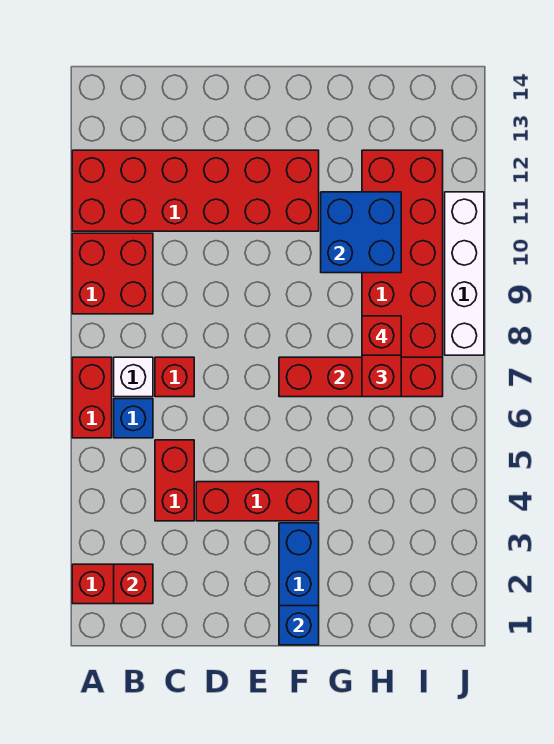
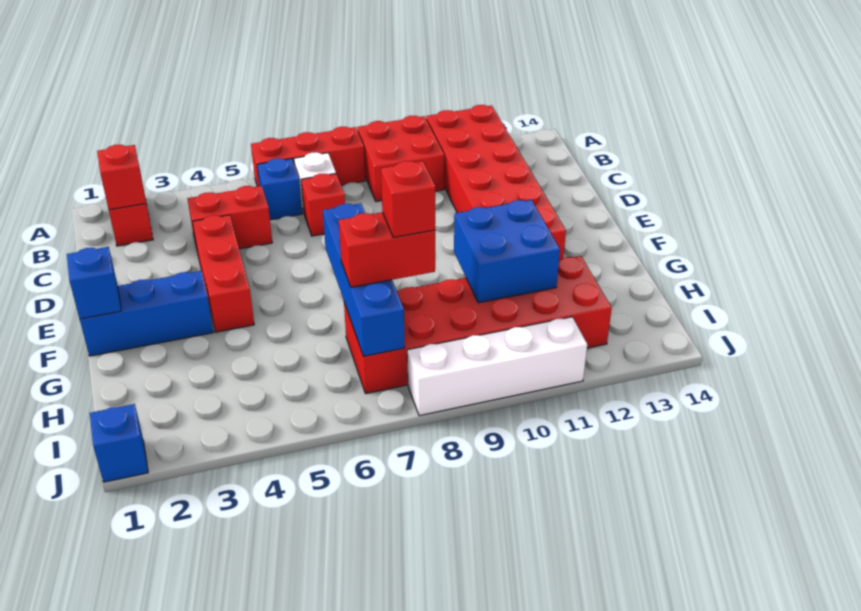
red 1x2 brick [72,357,112,438] -> red 1x3 brick [251,127,365,187]
red 1x4 brick [279,357,443,397] -> blue 1x4 brick [323,203,405,356]
none -> blue 1x1 brick [90,404,148,482]

